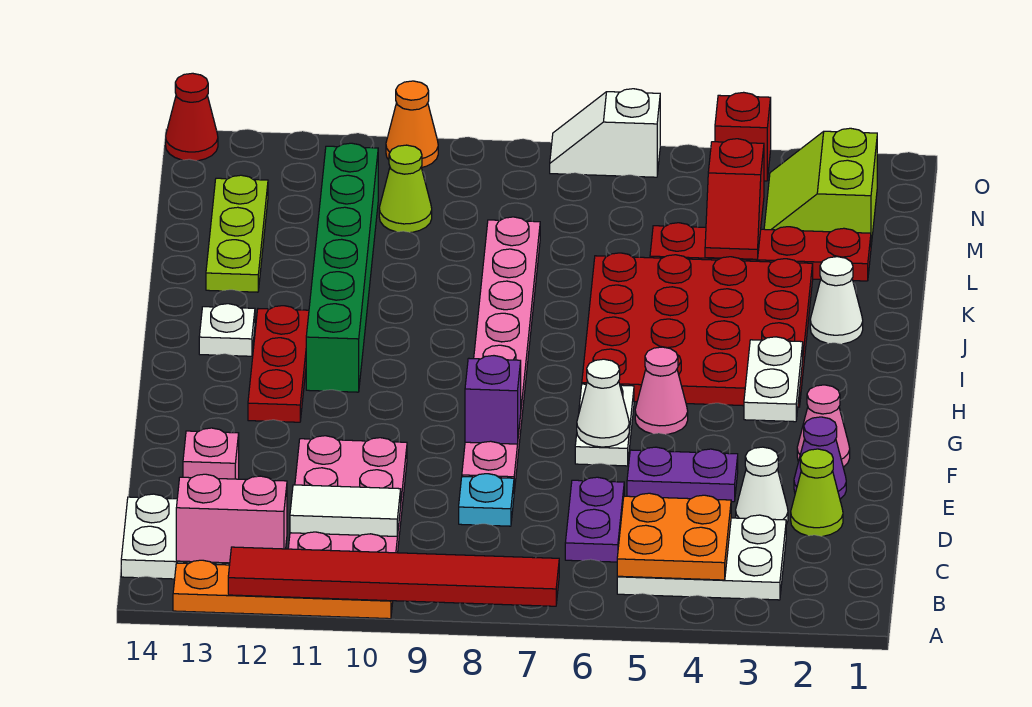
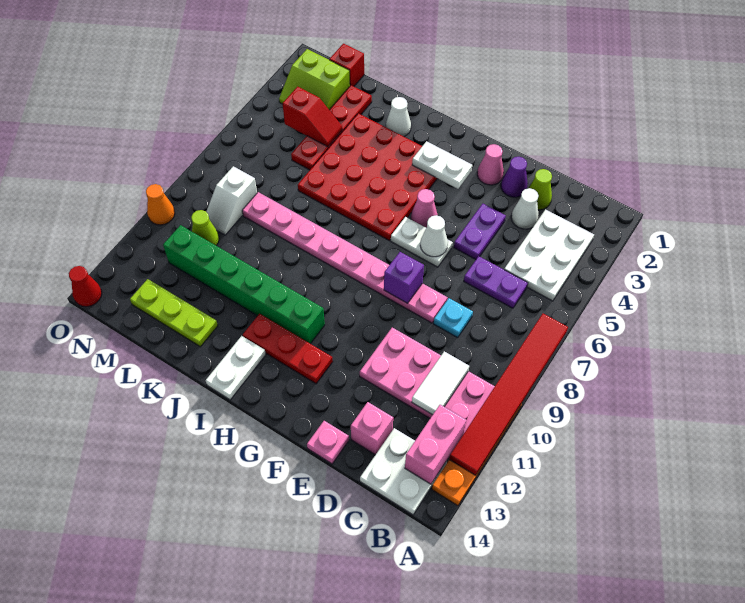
orange 2x2 plate [617,493,731,580] -> none
none -> pink 1x1 plate [307,421,349,464]
white 1x1 plate [199,304,255,356] -> white 1x2 plate [206,336,266,400]
red 1x1 brick [715,92,771,181] -> red 1x1 brick moved to [329,44,364,86]
white 1x2 slope [550,89,660,177] -> white 1x2 slope moved to [206,166,257,235]

